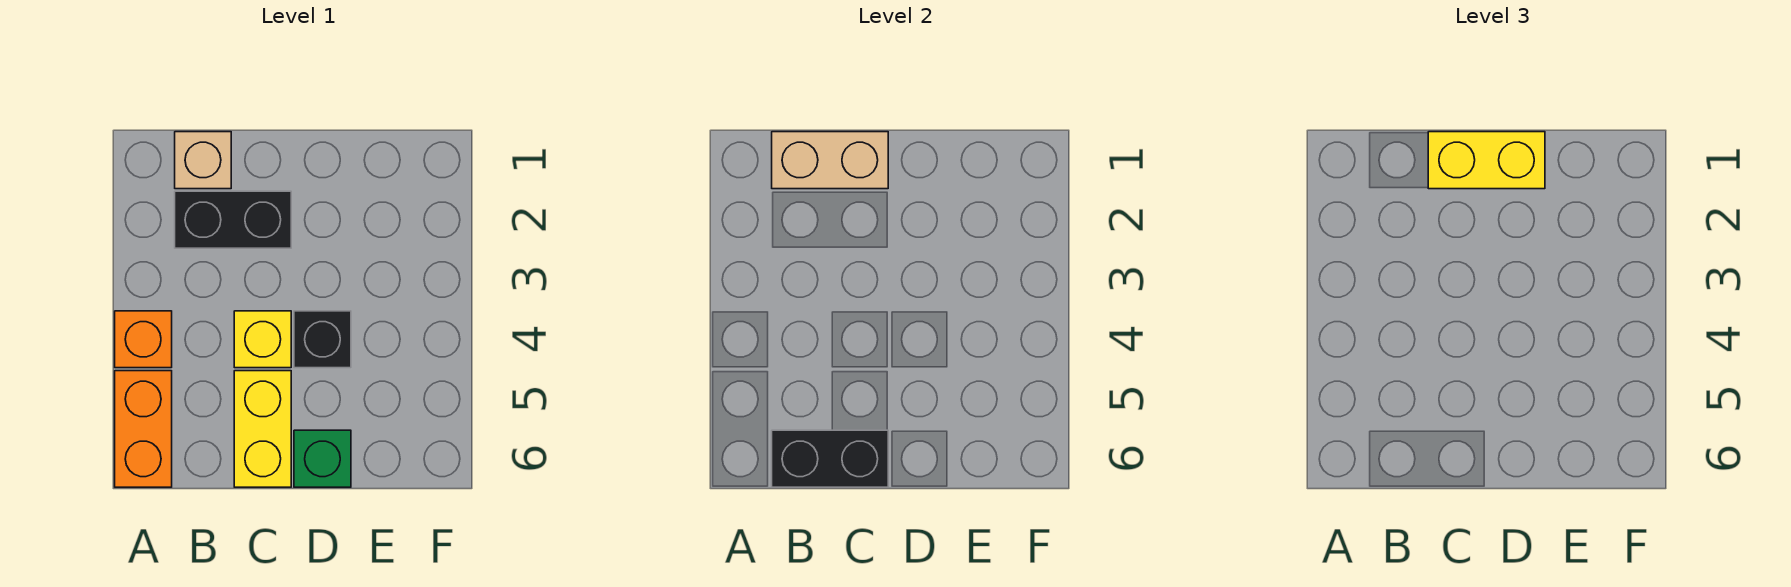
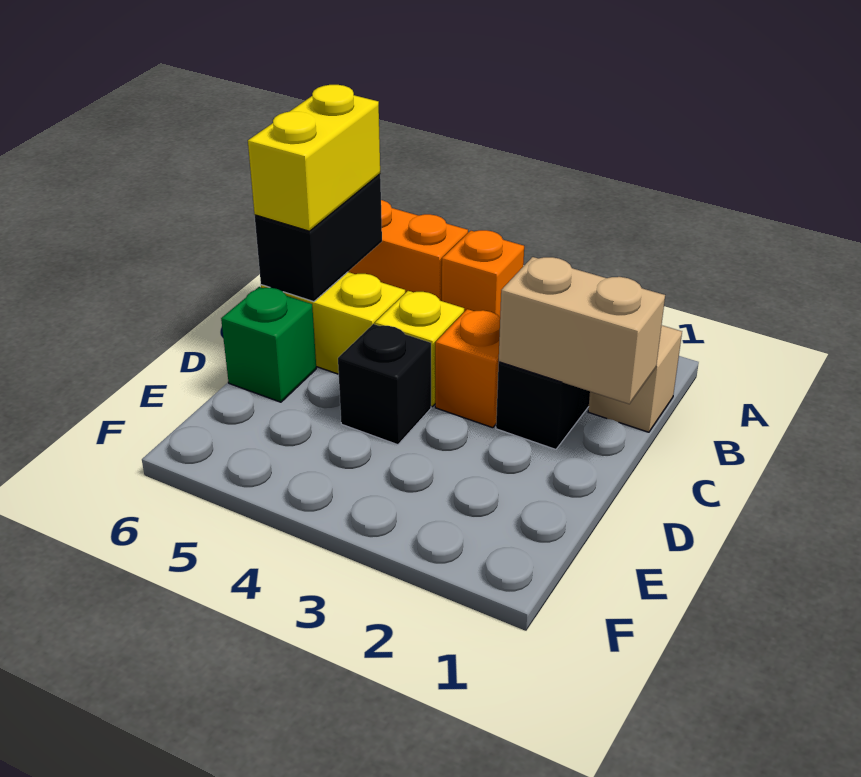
tan 1x2 brick [772,132,888,189] -> tan 1x2 brick turned to [499,257,665,404]
yellow 1x2 brick [1428,132,1545,189] -> yellow 1x2 brick moved to [248,85,380,231]
none -> orange 1x1 brick [435,309,500,428]

